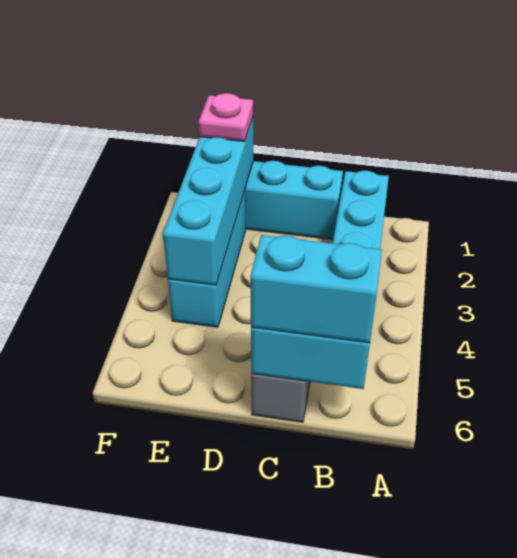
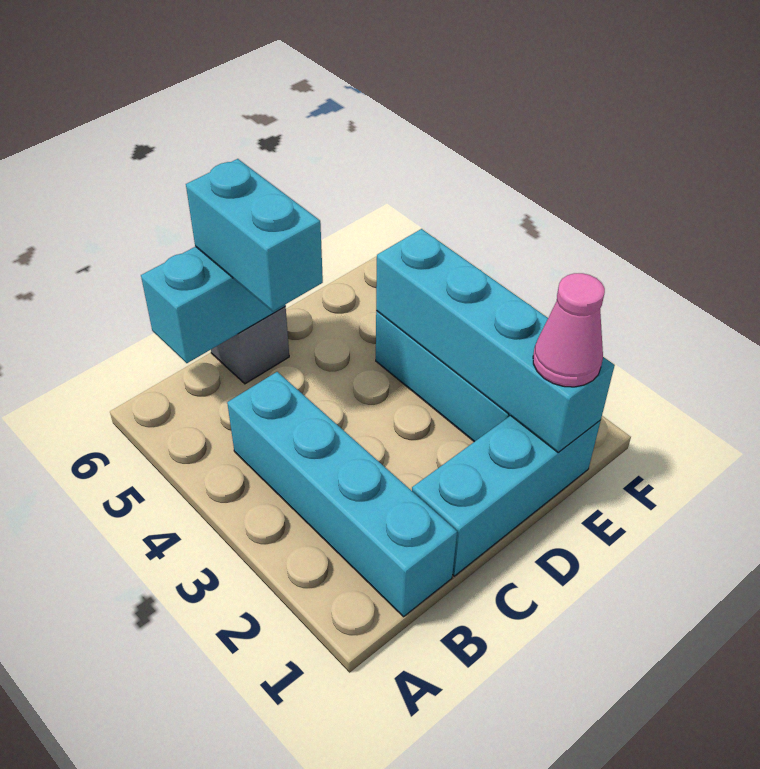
cyan 1x2 brick [250,235,382,343] -> cyan 1x2 brick turned to [186,159,323,311]
pink 1x1 plate [199,93,253,141] -> pink 1x1 cone [533,273,605,387]

